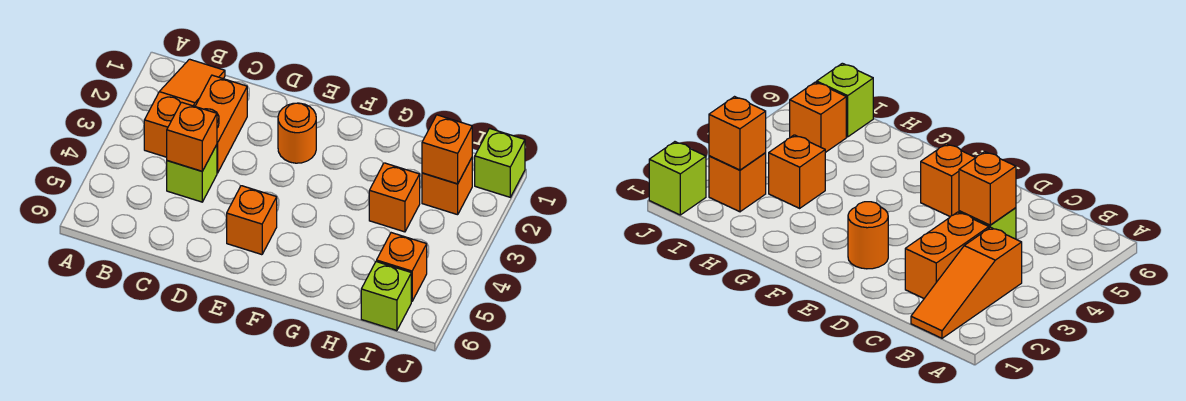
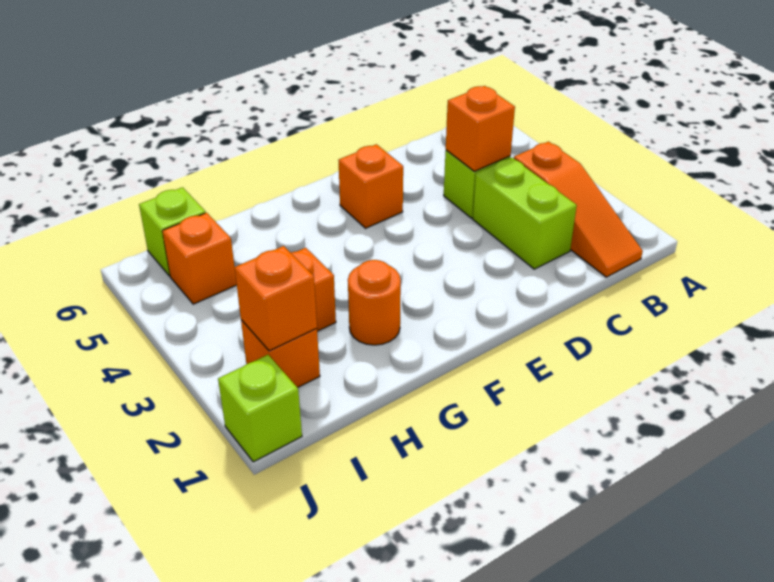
orange 1x2 brick [195,75,247,173] -> lime 1x2 brick [473,158,577,269]
orange 1x1 round brick [278,103,316,163] -> orange 1x1 round brick moved to [348,260,401,345]

